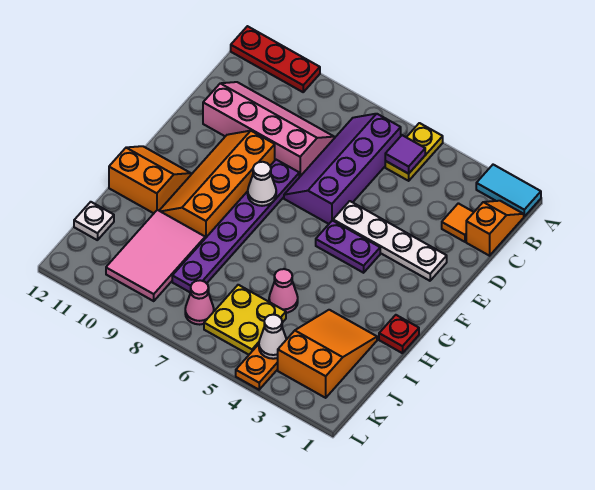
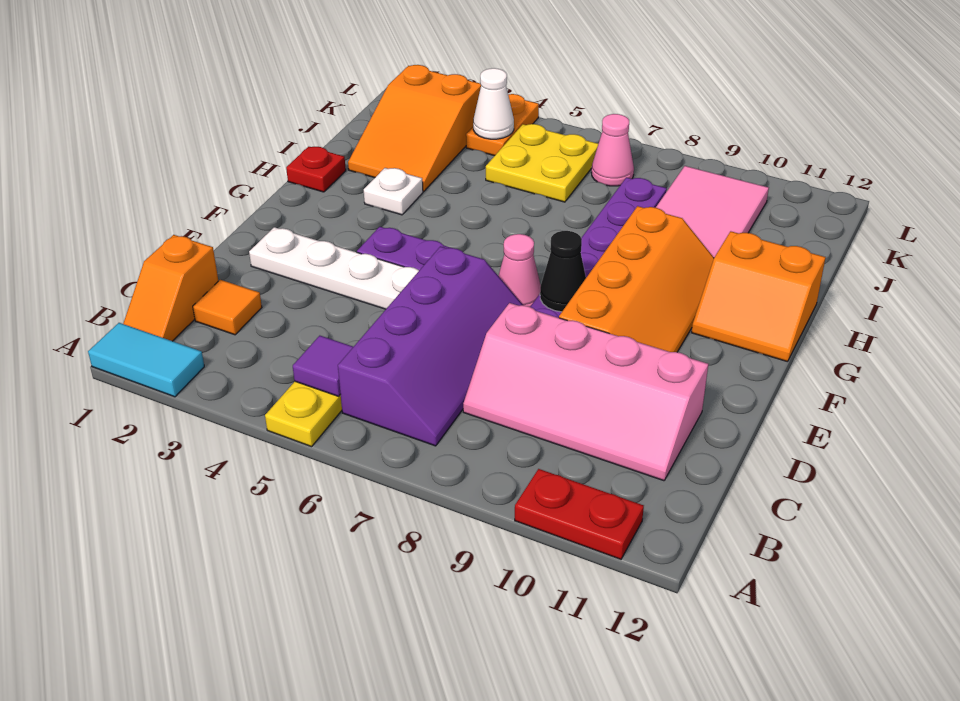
red 1x3 plate [231,26,320,92] -> red 1x2 plate [515,469,644,559]
white 1x1 cone [248,162,276,206] -> black 1x1 cone [540,231,586,312]
pink 1x1 cone [269,269,298,313] -> pink 1x1 cone moved to [499,234,541,307]
white 1x1 plate [74,202,114,240] -> white 1x1 plate moved to [364,168,423,215]

